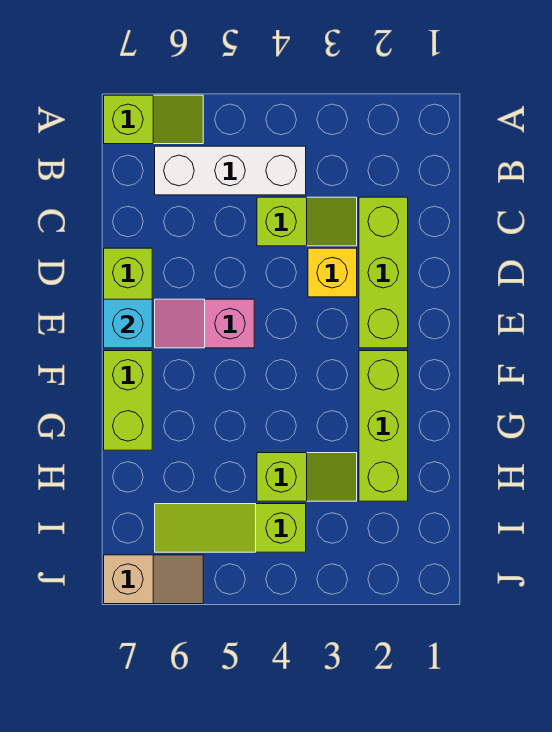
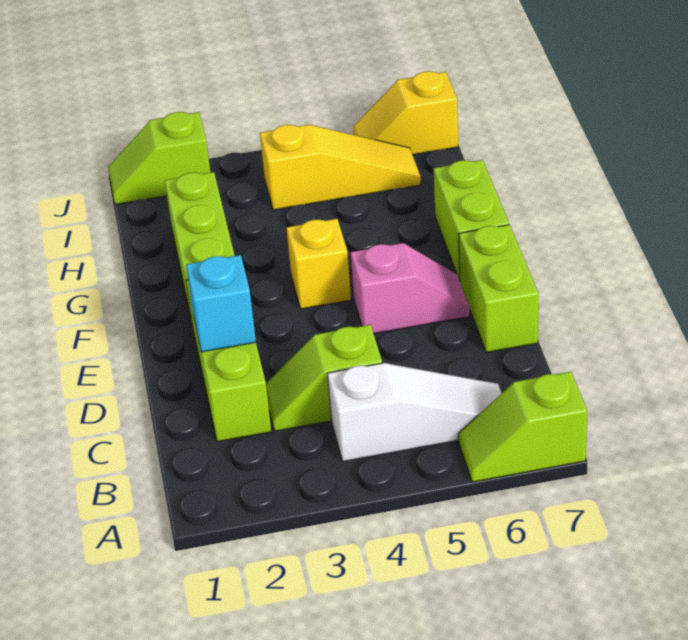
white 1x3 brick [155,146,306,195] -> white 1x3 slope [327,363,502,462]
yellow 1x1 brick [308,248,357,297] -> yellow 1x1 brick moved to [287,219,351,309]
cyan 1x1 brick [104,299,152,348] -> cyan 1x1 brick moved to [186,255,256,352]
lime 1x2 slope [257,453,357,501] -> lime 1x2 slope moved to [108,112,210,204]
lime 1x3 slope [155,504,306,552] -> yellow 1x3 slope [260,125,421,210]
tan 1x2 slope [104,555,203,604] -> yellow 1x2 slope [353,71,458,155]

